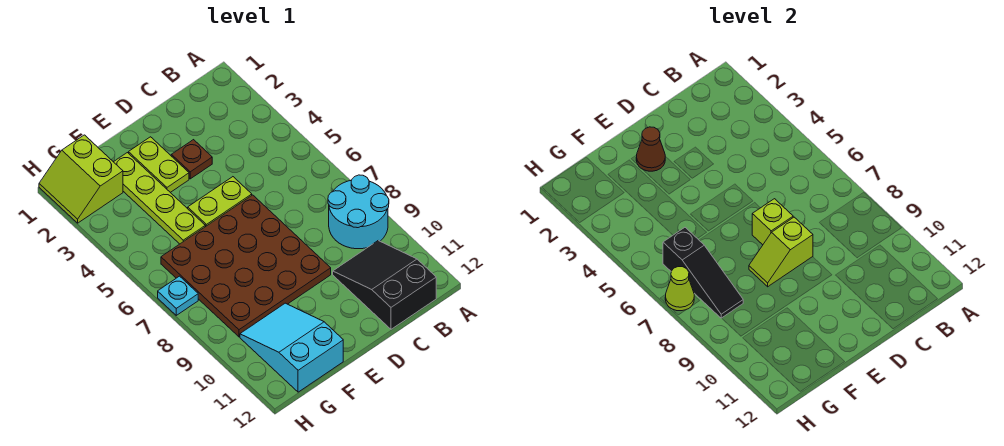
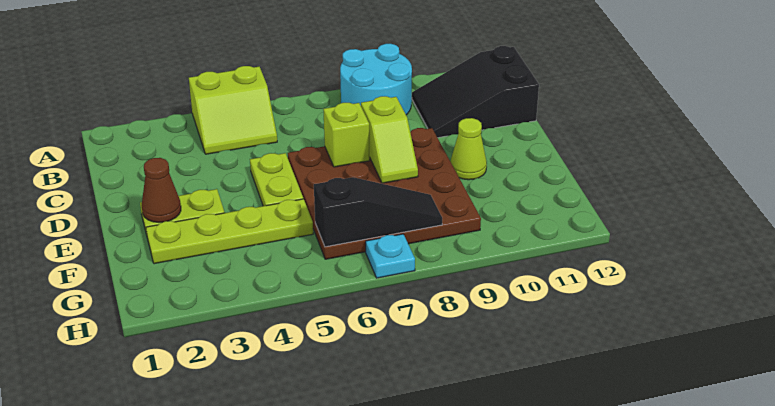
brown 1x1 plate [171,140,212,179] -> none
cyan 2x3 slope [240,303,343,392] -> none
lime 2x2 slope [39,135,123,223] -> lime 2x2 slope moved to [189,66,277,154]
lime 1x1 cone [665,267,694,311] -> lime 1x1 cone moved to [450,118,487,180]

